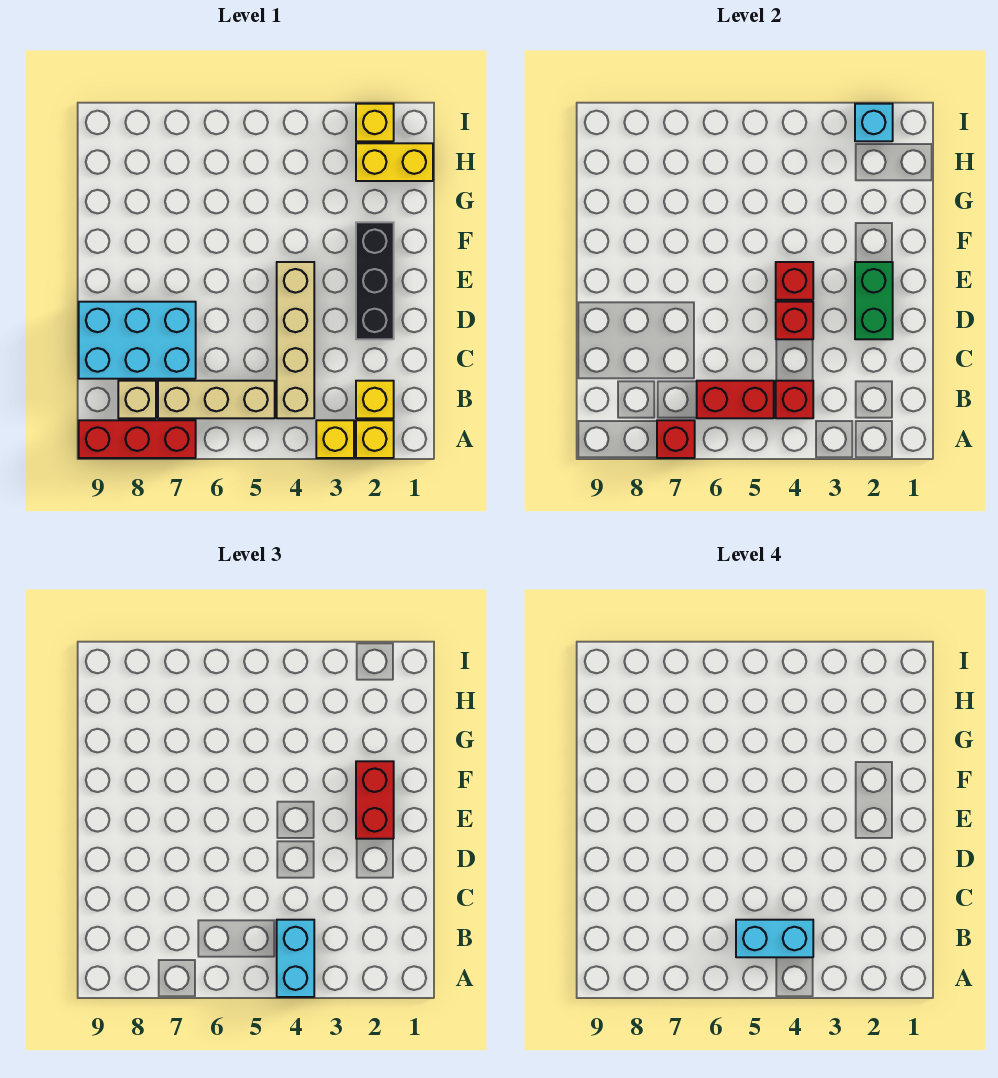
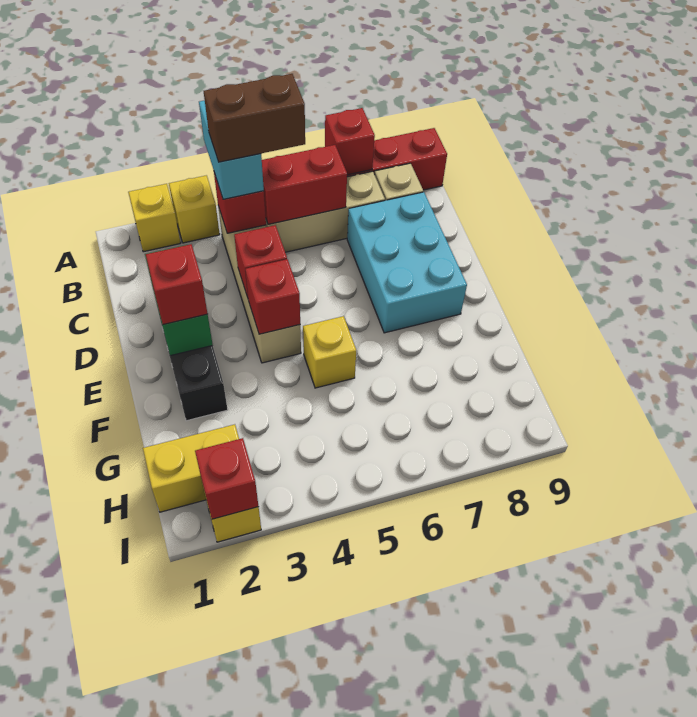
yellow 1x1 brick [356,381,394,418] -> yellow 1x1 brick moved to [303,316,356,388]
cyan 1x2 brick [736,920,813,957] -> brown 1x2 brick [204,74,305,162]
cyan 2x3 brick [79,302,196,379] -> cyan 2x3 brick turned to [347,192,467,333]
red 1x2 brick [356,761,394,839] -> red 1x1 brick [146,244,208,325]
cyan 1x1 brick [855,104,893,141] -> red 1x1 brick [195,438,258,519]

